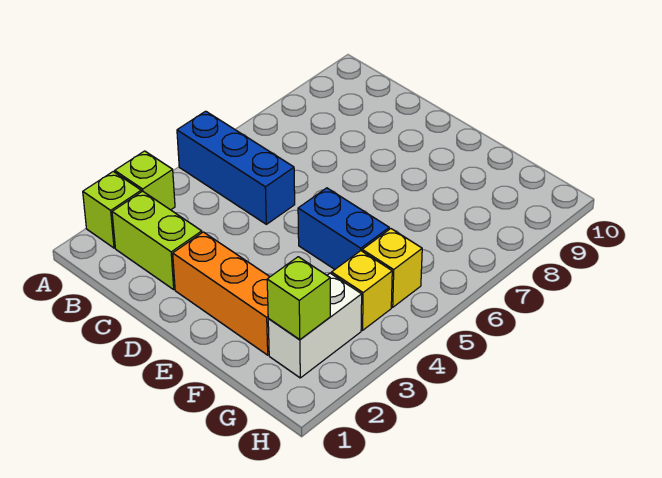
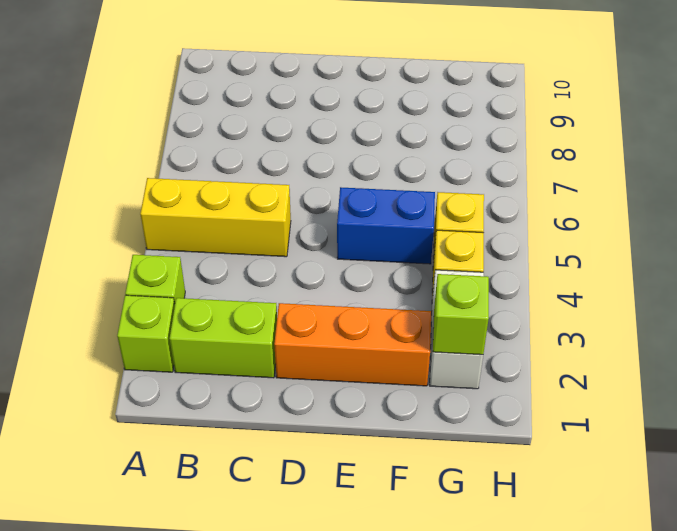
blue 1x3 brick [177,111,295,224] -> yellow 1x3 brick [140,178,291,257]

